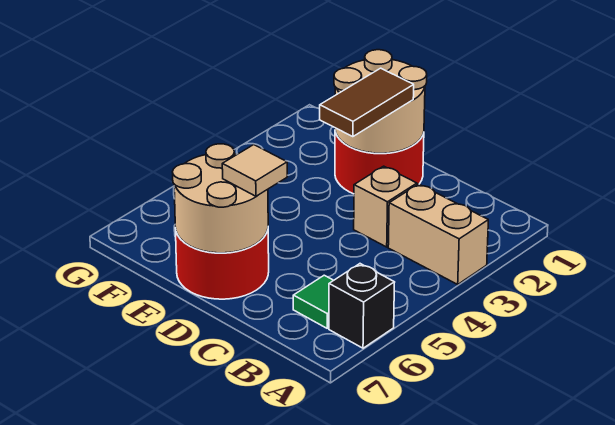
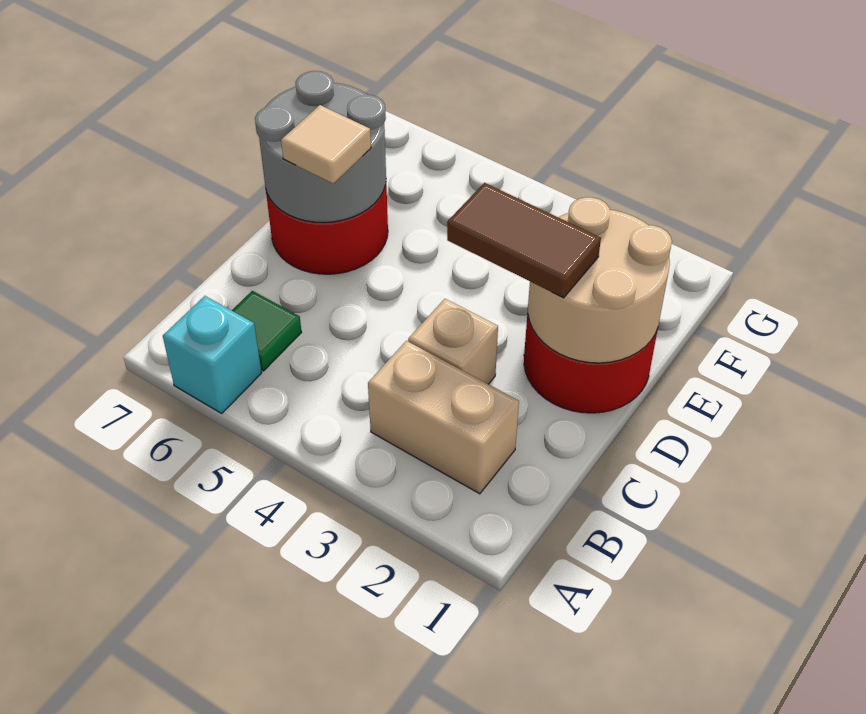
tan 1x2 brick [388,184,488,284] -> tan 1x2 brick turned to [368,341,519,494]
black 1x1 brick [329,264,395,348] -> cyan 1x1 brick [163,296,262,413]
tan 2x2 round brick [172,144,268,253] -> grey 2x2 round brick [255,71,386,223]

